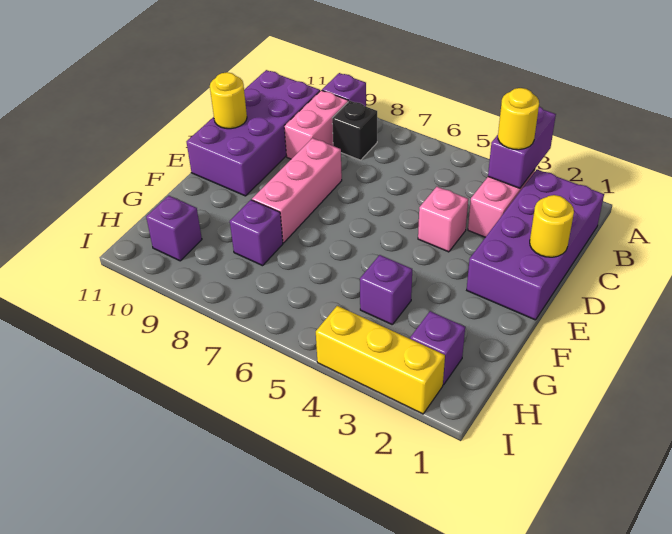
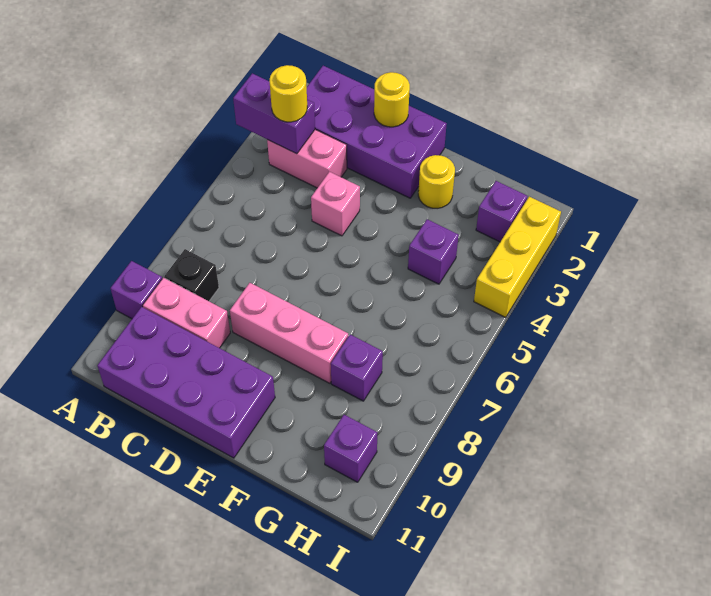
yellow 1x1 round brick [210,72,247,129] -> yellow 1x1 round brick moved to [418,155,455,209]

